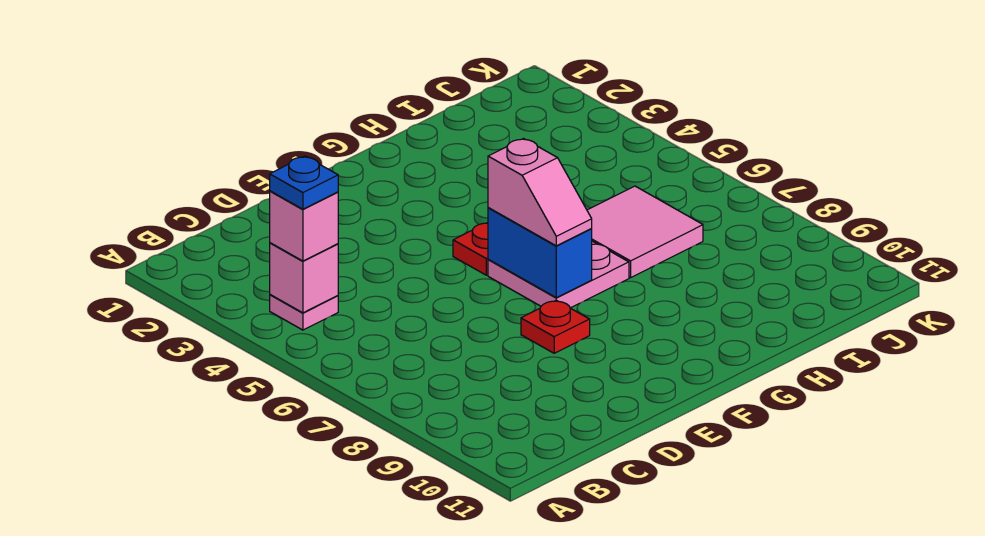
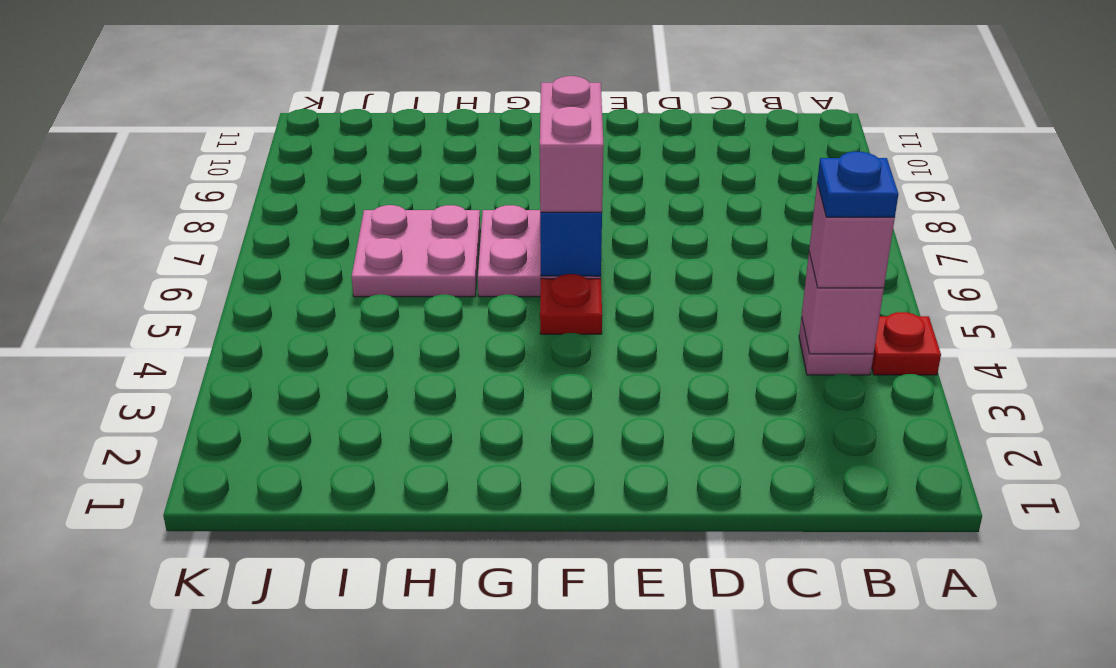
red 1x1 plate [521,300,590,353] -> red 1x1 plate moved to [872,312,941,375]
pink 1x2 slope [488,139,592,246] -> pink 1x2 brick [540,76,604,212]
pink 2x2 tile [587,186,703,278] -> pink 2x2 plate [352,205,480,297]

